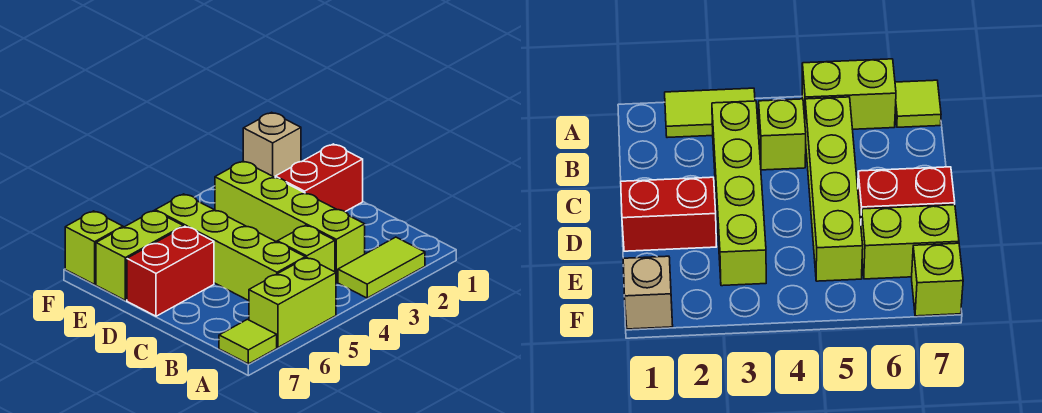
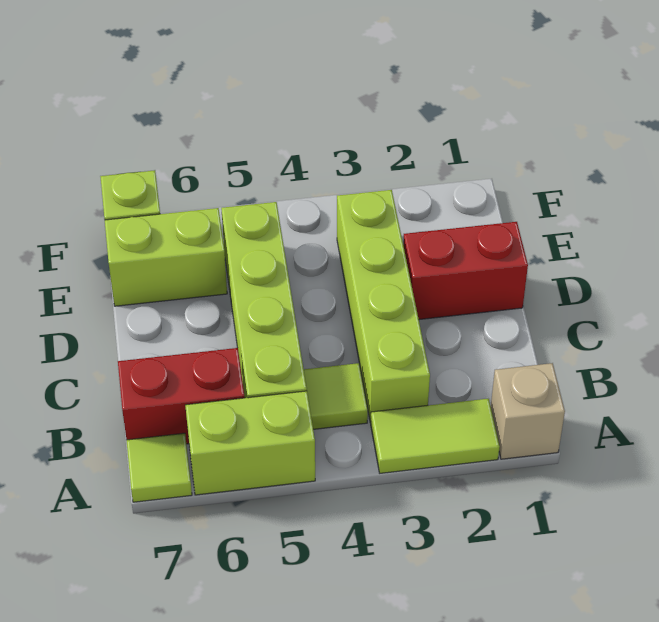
lime 1x1 brick [277,225,335,272] -> lime 1x1 tile [304,363,368,429]
red 1x2 brick [127,227,214,316] -> red 1x2 brick moved to [118,348,245,444]
tan 1x1 brick [243,112,301,177] -> tan 1x1 brick moved to [491,363,565,459]

